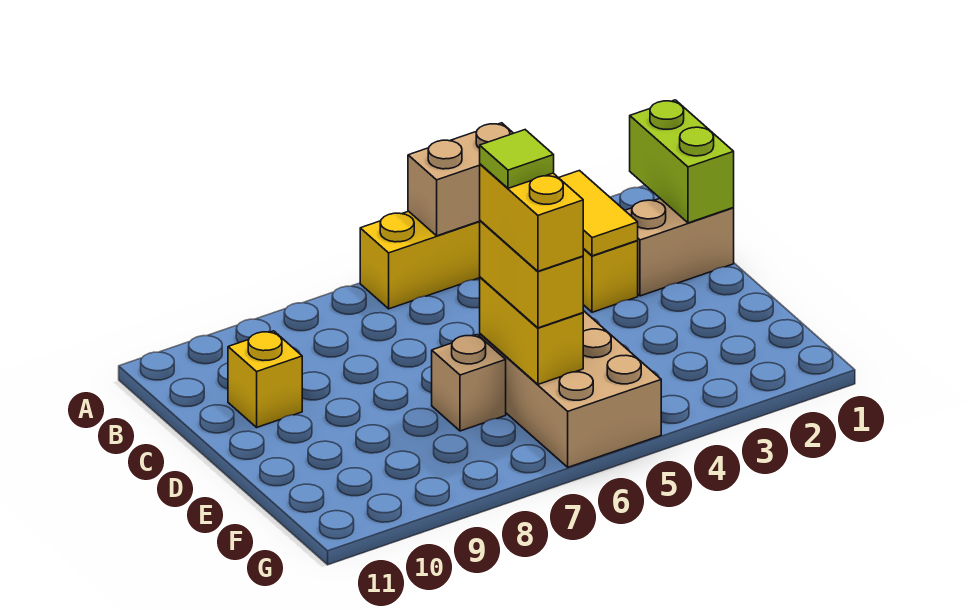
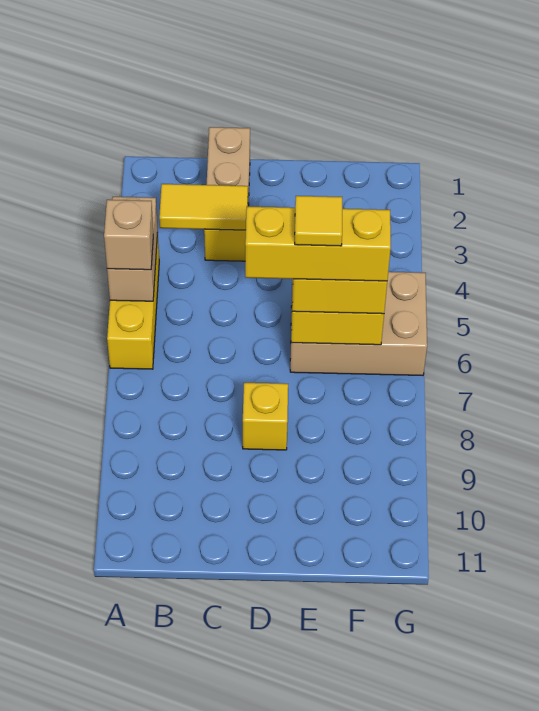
lime 1x2 brick [630,100,734,223] -> none
yellow 1x1 brick [228,331,302,427] -> yellow 1x1 brick moved to [243,383,288,450]
yellow 1x2 brick [480,164,583,271] -> yellow 1x3 brick [245,206,391,281]
lime 1x1 tile [480,130,554,188] -> yellow 1x1 tile [295,196,342,246]
tan 1x1 brick [432,335,506,431] -> tan 1x1 brick moved to [104,200,153,270]

